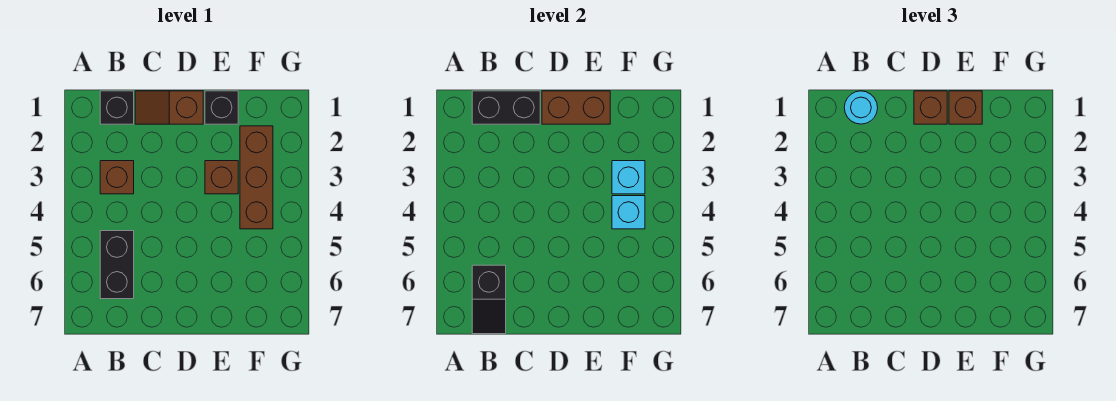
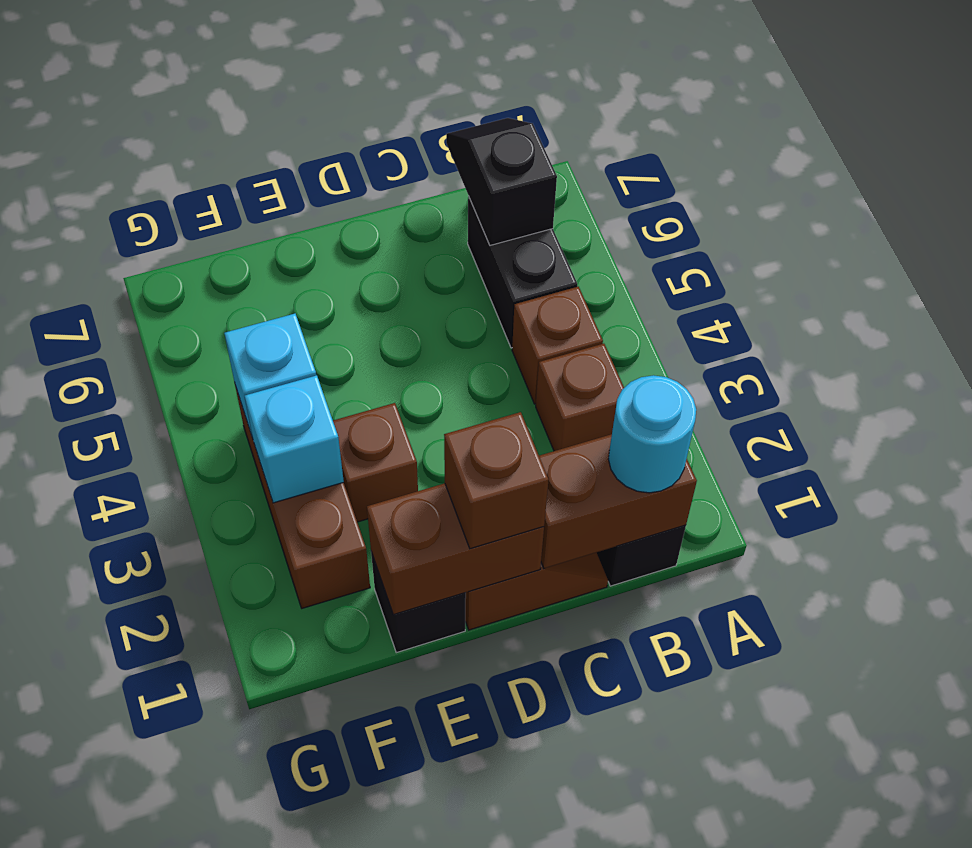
black 1x2 brick [472,91,540,124] -> brown 1x2 brick [539,434,697,568]
brown 1x1 brick [949,91,982,124] -> brown 1x1 brick moved to [512,287,603,404]

